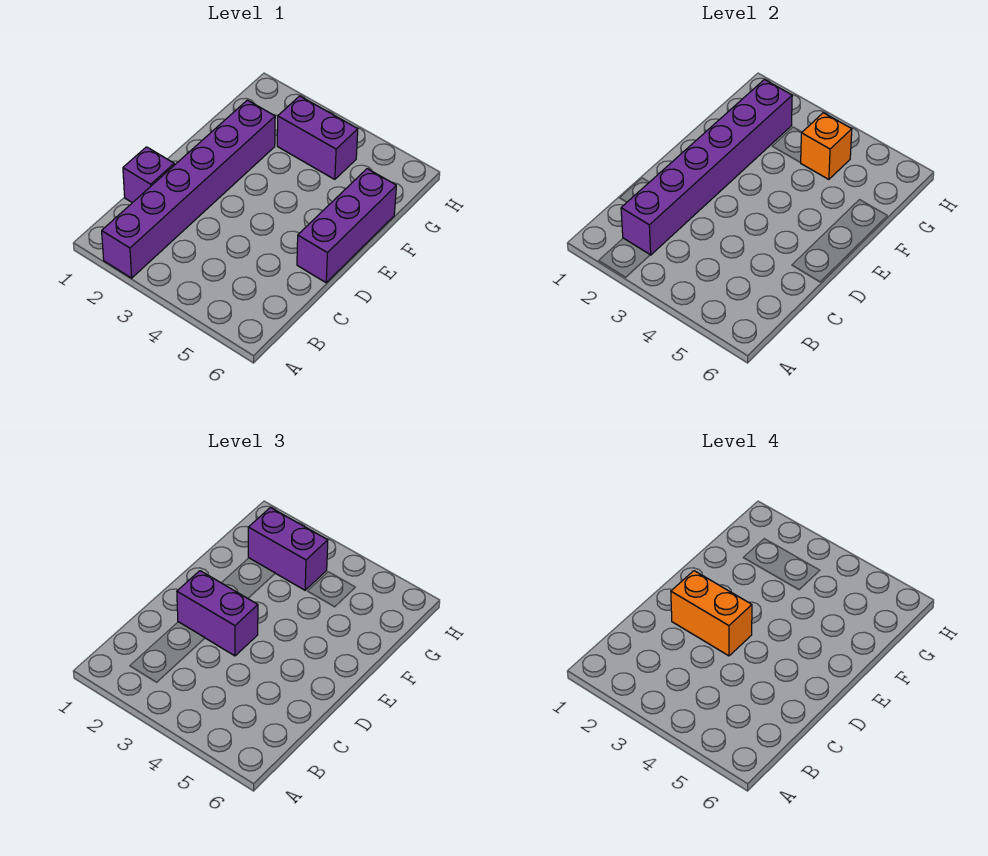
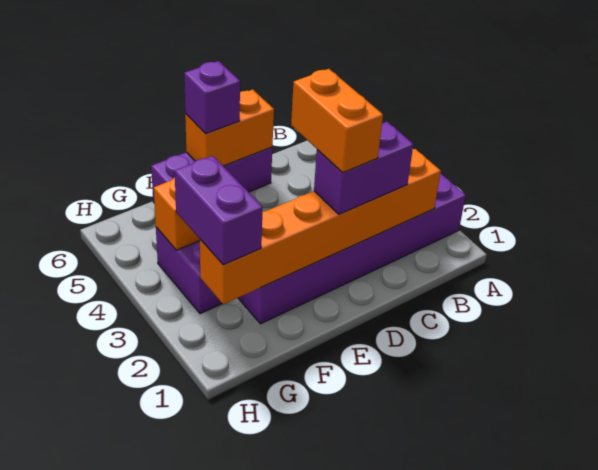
purple 1x6 brick [621,80,792,255] -> orange 1x6 brick [200,149,441,304]
purple 1x1 brick [123,147,174,203] -> purple 1x1 brick moved to [184,61,240,134]
purple 1x2 brick [177,571,258,656] -> purple 1x2 brick turned to [314,122,413,214]
none -> orange 1x2 brick [185,89,274,166]

